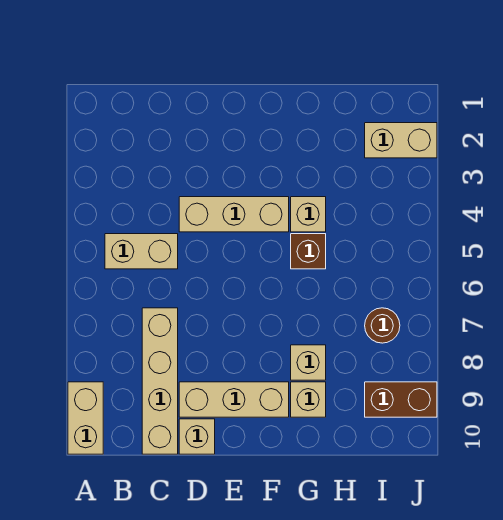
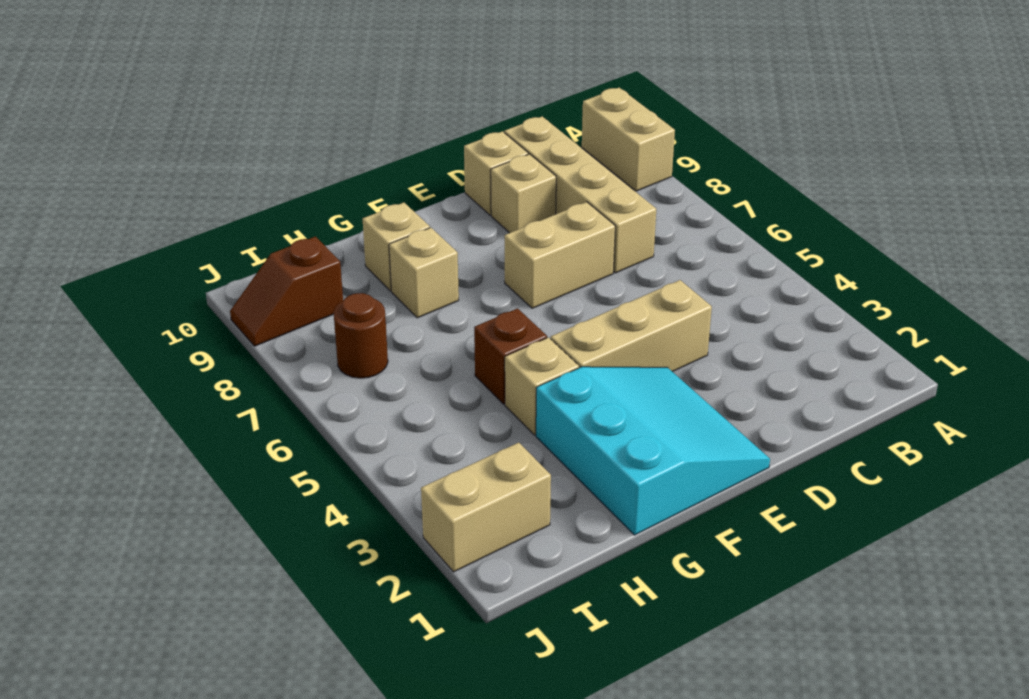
tan 1x2 brick [105,234,178,269] -> tan 1x2 brick moved to [505,202,615,308]
tan 1x3 brick [179,382,289,417] -> tan 1x1 brick [491,154,556,233]
none -> cyan 3x3 slope [536,367,770,535]
brown 1x2 brick [365,382,437,417] -> brown 1x2 slope [230,237,343,346]

